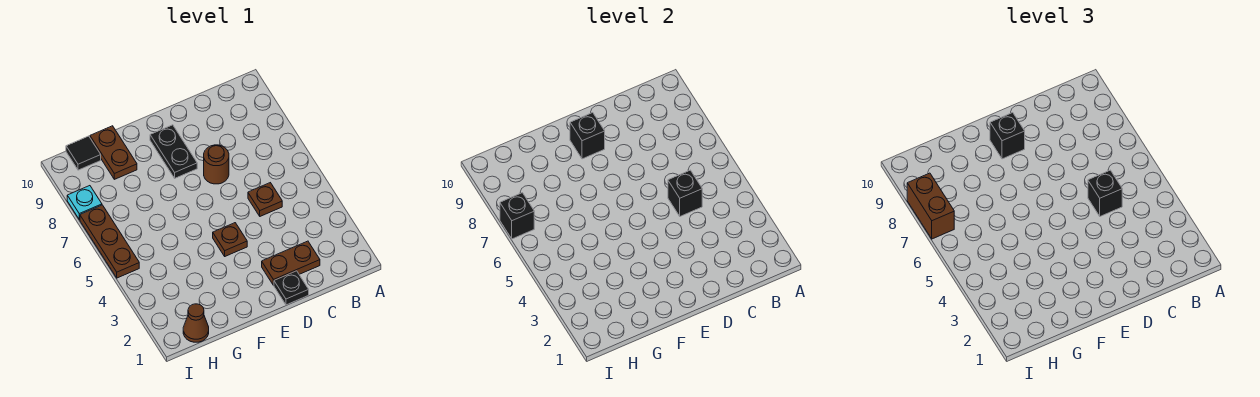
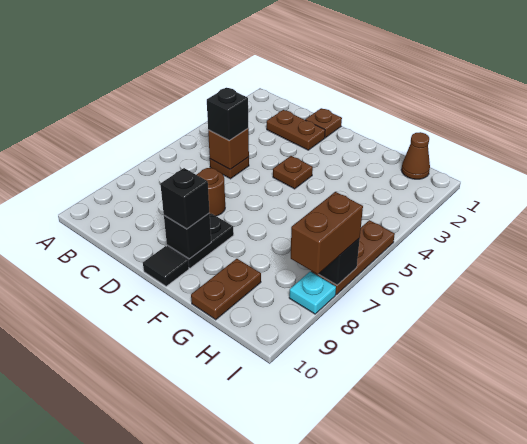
black 1x1 brick [668,170,702,216] -> brown 1x1 brick [208,128,249,169]
black 1x1 plate [274,271,309,305] -> brown 1x1 plate [305,108,342,138]
black 1x1 tile [66,136,101,170] -> black 1x1 tile moved to [143,246,189,286]

